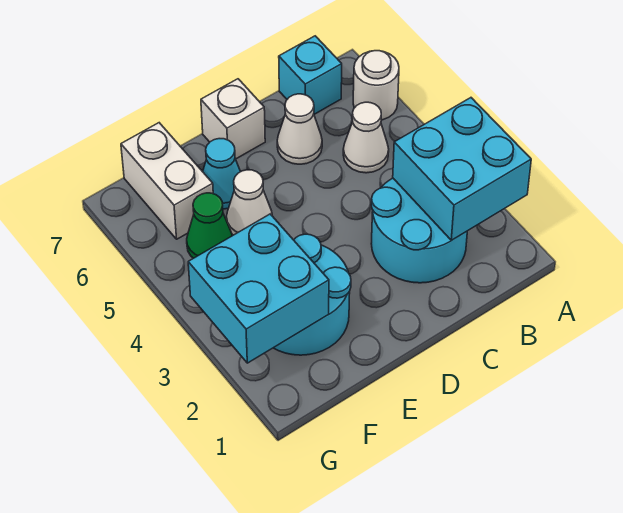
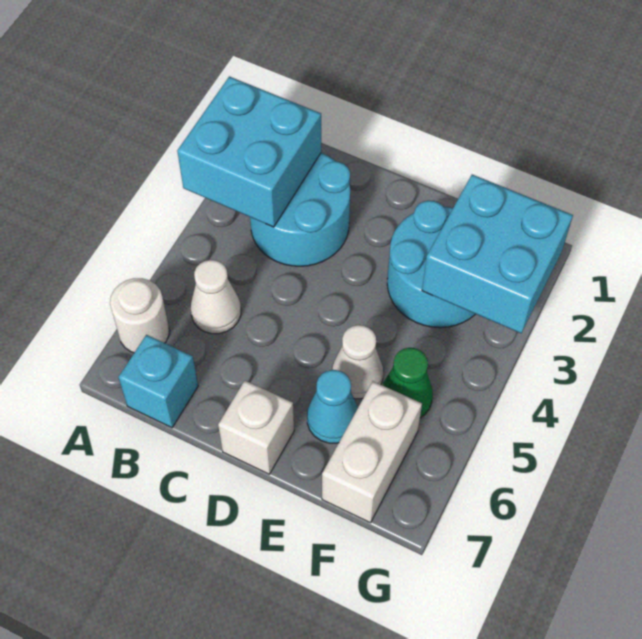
white 1x1 cone [277,94,322,164] -> none

